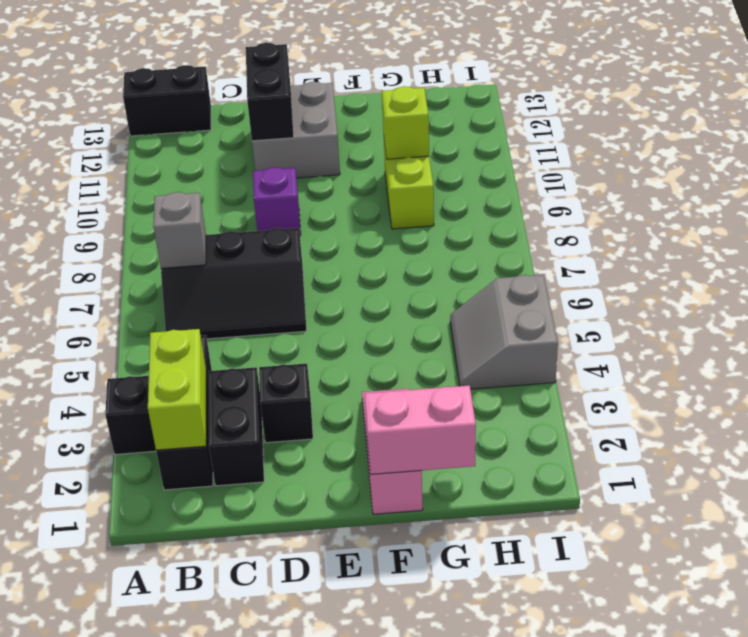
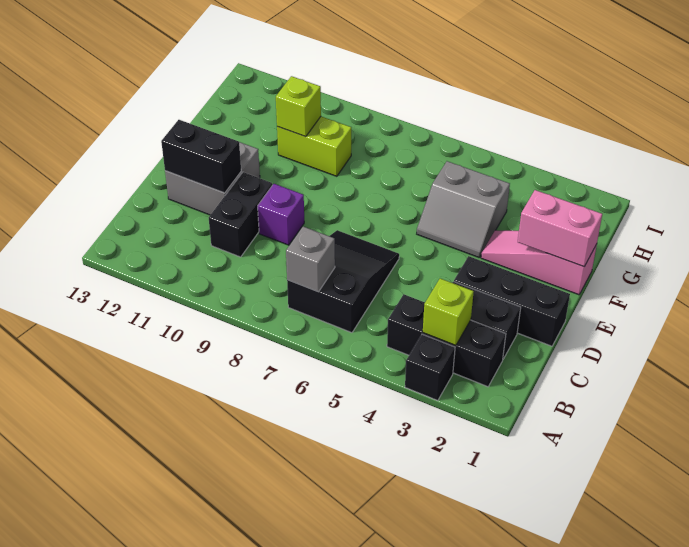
black 1x2 brick [123,65,211,136] -> black 1x2 brick moved to [209,172,272,257]
lime 1x2 brick [148,329,206,450] -> lime 1x1 brick [423,278,474,346]
black 2x3 slope [161,228,307,339] -> black 2x3 slope turned to [287,230,399,333]
black 1x1 brick [259,364,313,443] -> black 1x3 brick [454,256,570,346]
pink 1x2 brick [365,385,476,474] -> pink 1x2 brick turned to [518,190,602,267]
grey 2x2 slope [450,275,558,389] -> grey 2x2 slope moved to [417,161,510,257]

